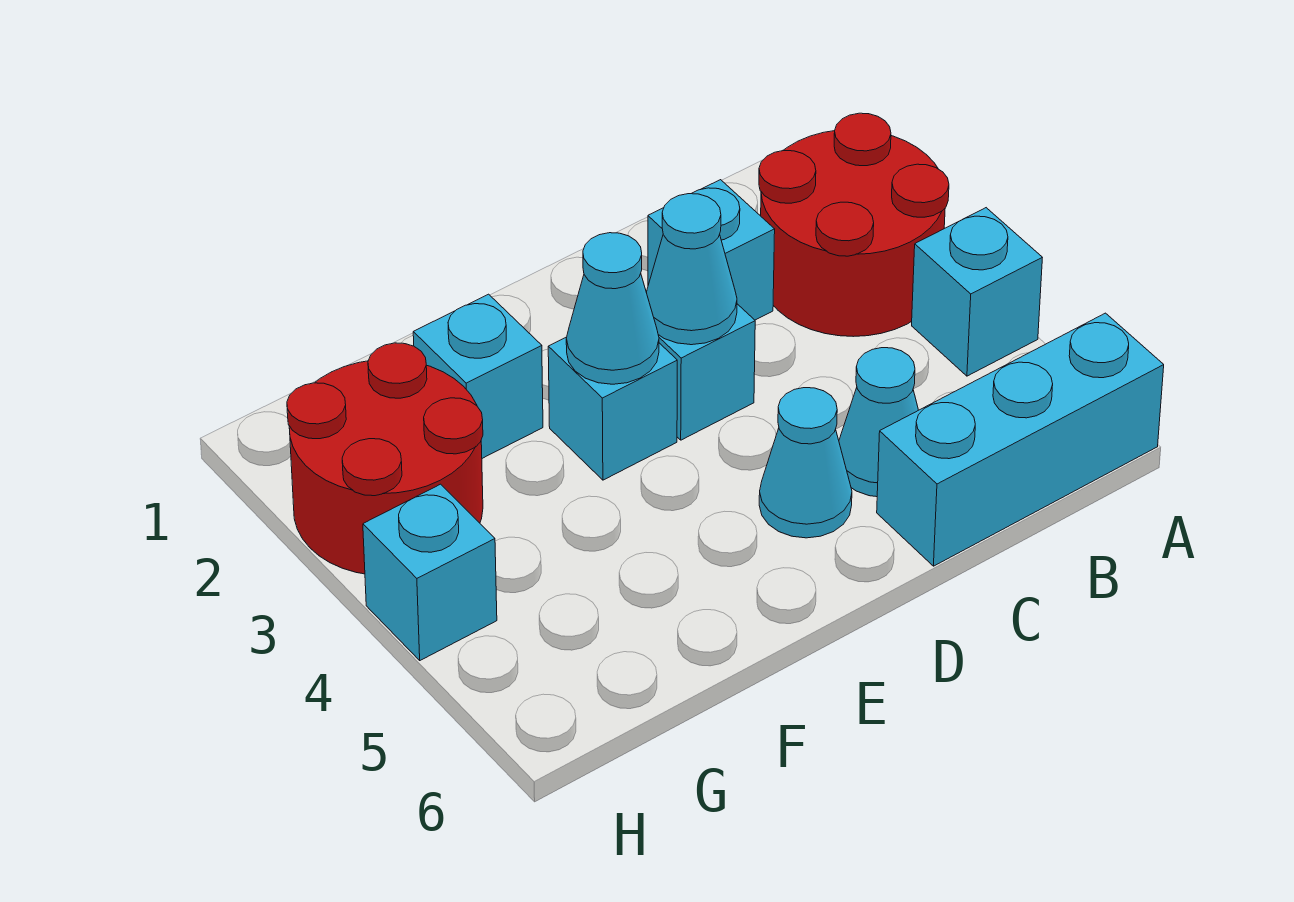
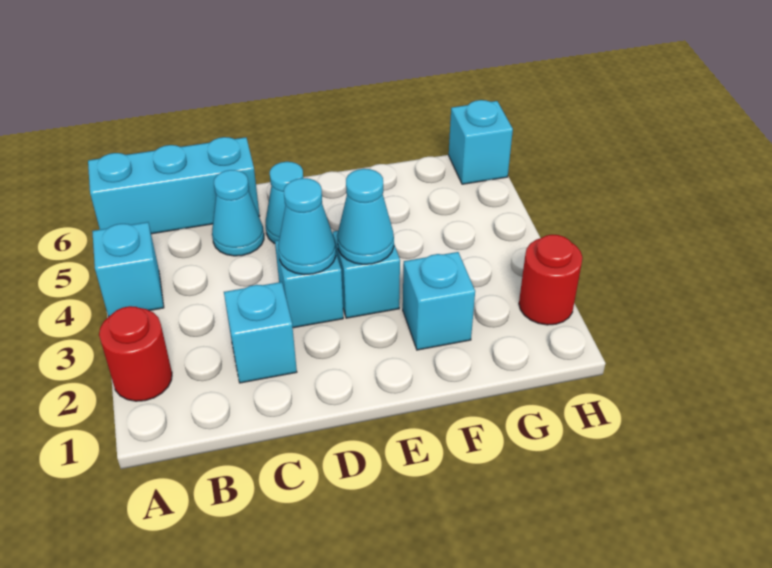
red 2x2 round brick [759,113,949,337] -> red 1x1 round brick [99,306,172,401]
red 2x2 round brick [287,343,483,574] -> red 1x1 round brick [519,235,582,325]
cyan 1x1 brick [363,484,497,660] -> cyan 1x1 brick moved to [449,100,513,184]

